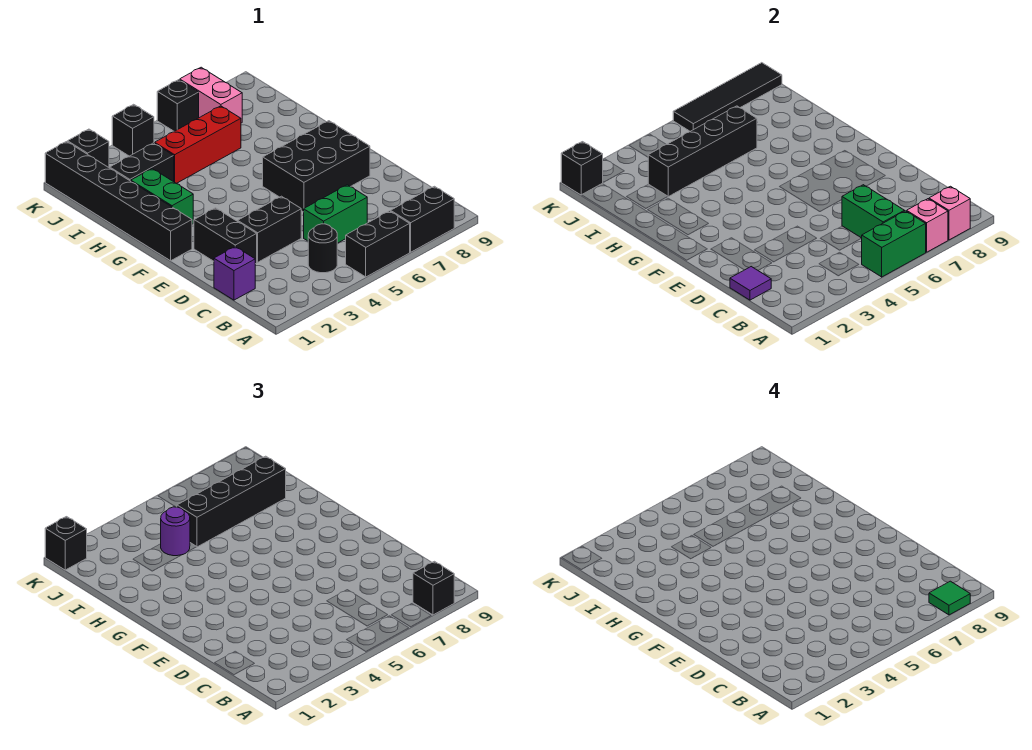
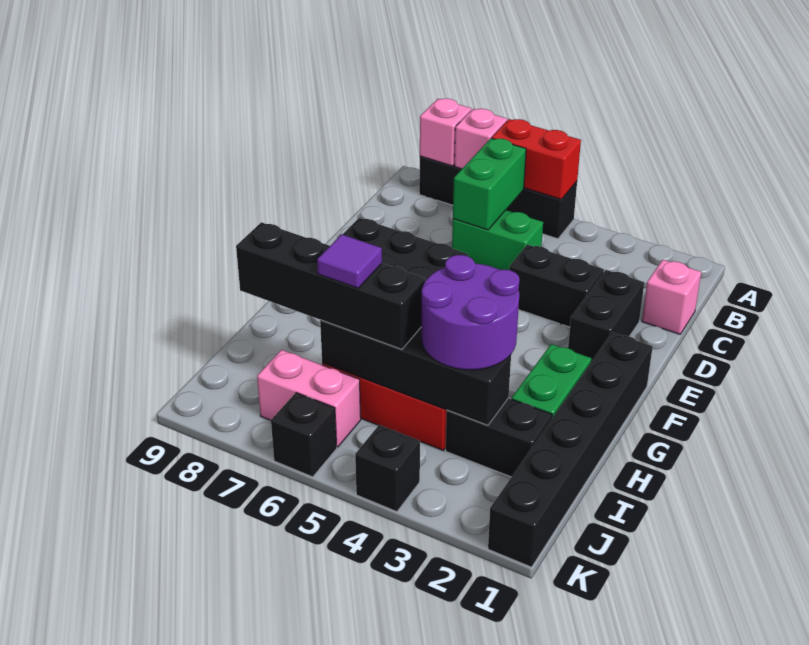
green 1x2 brick [862,211,926,277] -> red 1x2 brick [492,119,581,199]
black 1x1 brick [413,561,454,615] -> none
green 1x1 tile [929,581,970,615] -> none
black 1x1 round brick [308,224,337,273] -> none
purple 1x1 brick [214,247,255,300] -> pink 1x1 brick [642,260,701,334]
purple 1x1 tile [730,267,771,300] -> purple 1x1 tile moved to [317,234,382,288]
purple 1x1 round brick [161,507,190,556] -> purple 2x2 round brick [421,255,519,370]
pink 1x2 brick [180,67,242,123] -> pink 1x2 brick turned to [257,350,361,447]
black 1x1 brick [561,142,603,195] -> none
black 1x1 brick [45,517,87,570] -> none
black 1x1 brick [68,129,109,167] -> none
black 1x4 tile [673,63,782,131] -> none

